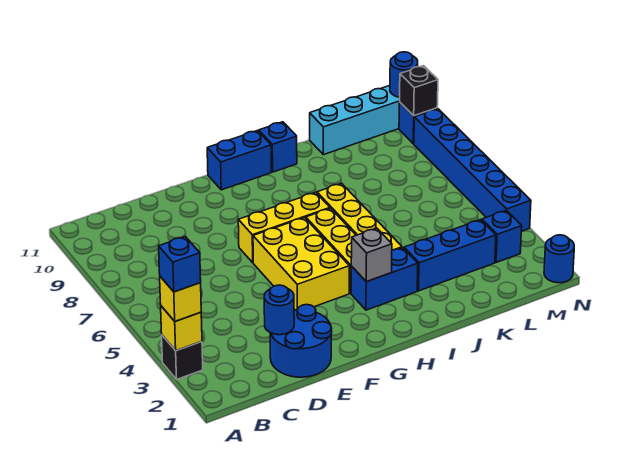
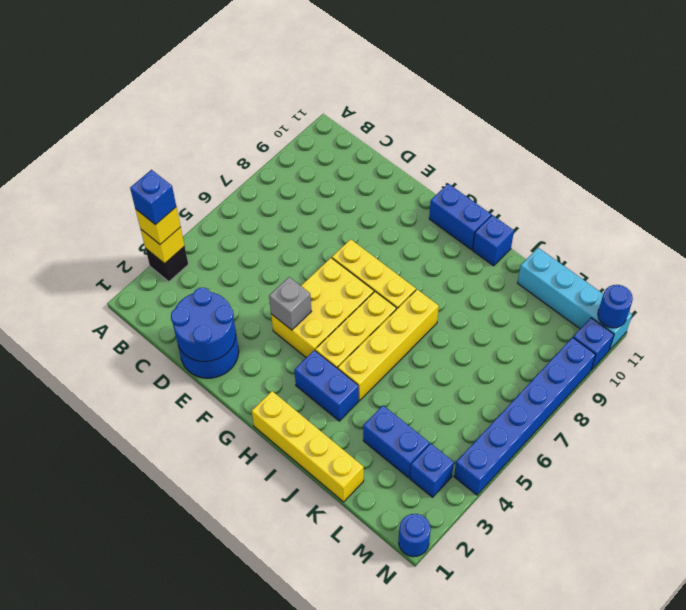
blue 1x1 round brick [264,285,294,335] -> blue 2x2 round brick [171,288,236,362]
none -> yellow 1x4 brick [252,391,364,502]
grey 1x1 brick [351,228,392,282] -> grey 1x1 brick moved to [269,277,312,330]
blue 1x3 brick [404,220,496,291] -> blue 1x2 brick [363,406,430,478]
black 1x1 brick [400,66,438,116] -> none

